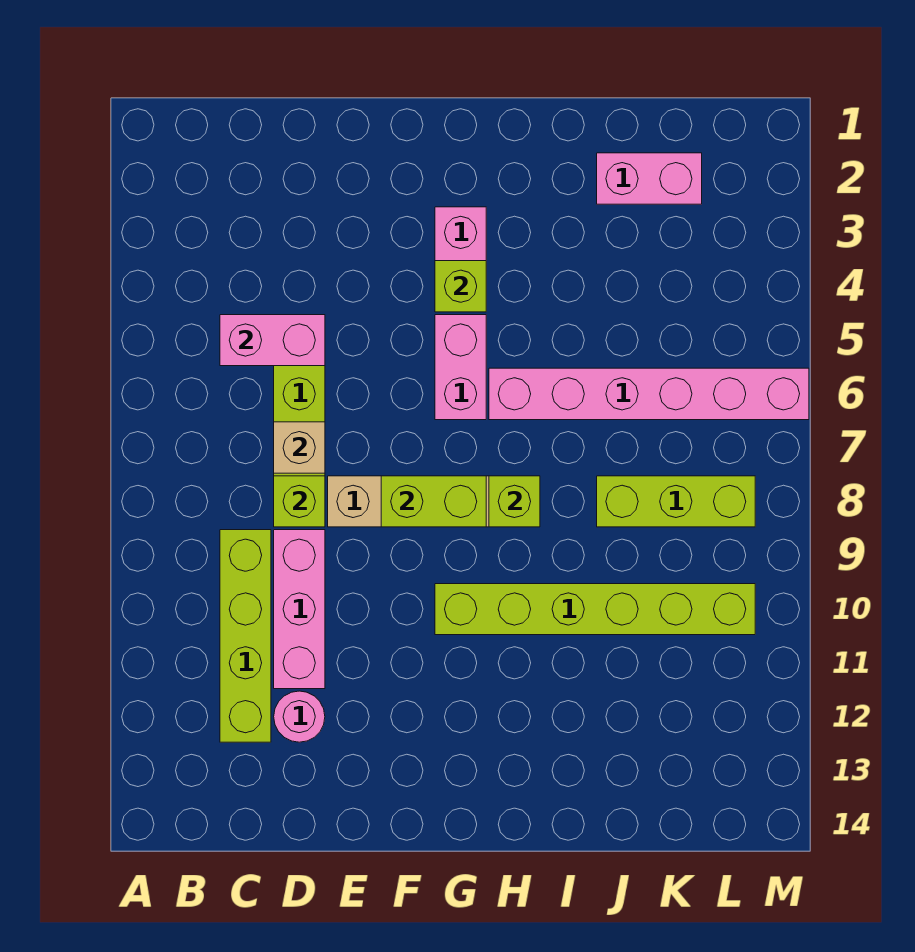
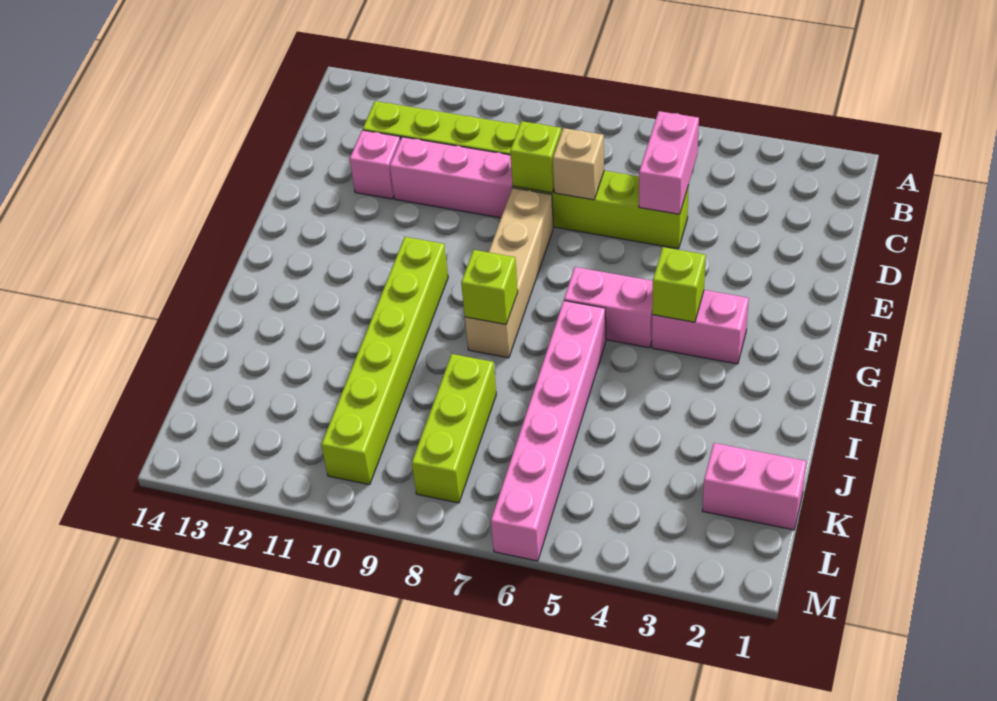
pink 1x1 round brick [274,691,325,742] -> pink 1x1 brick [350,130,400,199]
lime 1x2 brick [381,476,486,527] -> none
pink 1x2 brick [597,153,702,204] -> pink 1x2 brick turned to [702,443,807,530]

